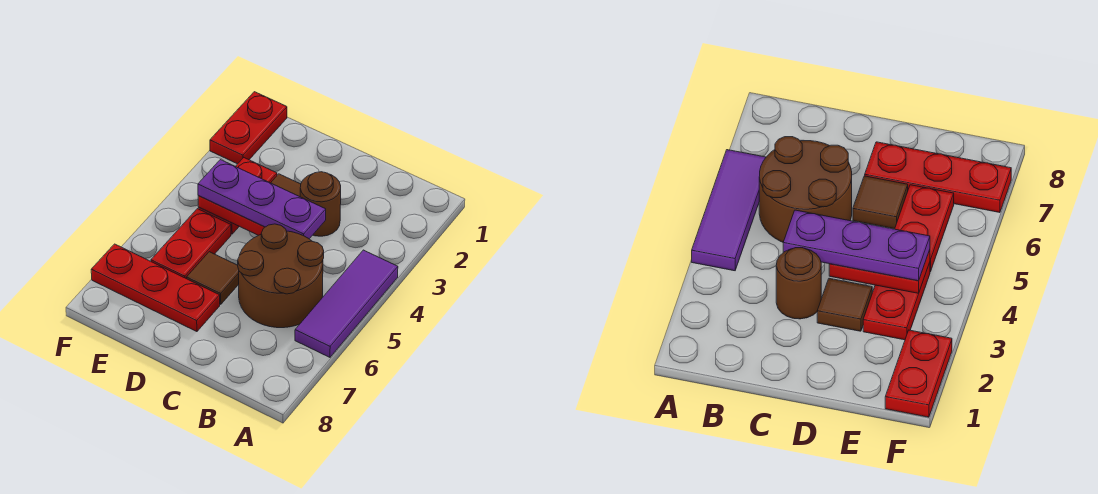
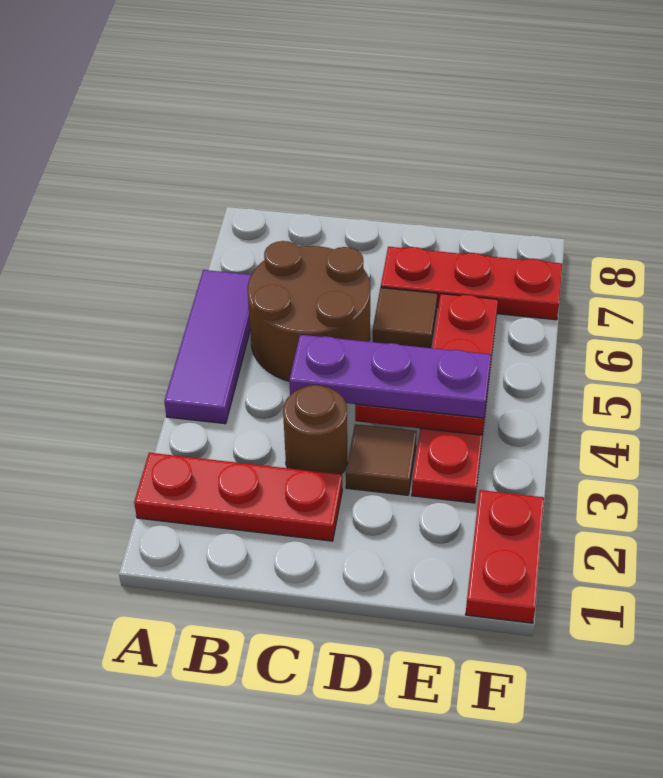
none -> red 1x3 plate [134,453,342,541]

